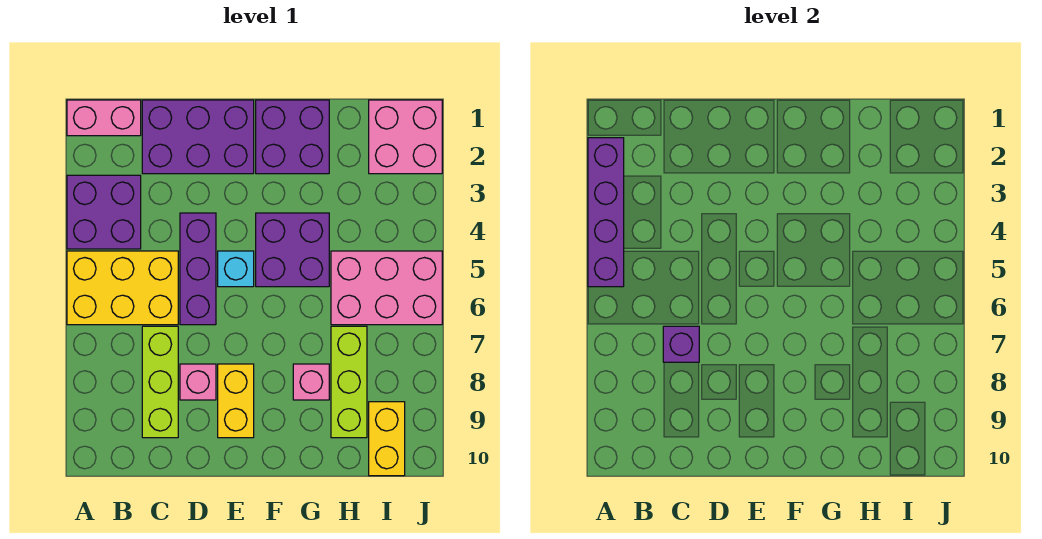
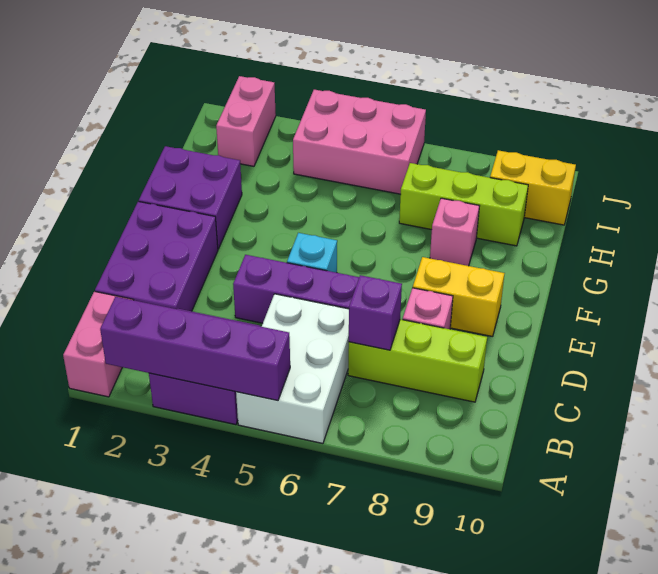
yellow 2x3 brick [67,251,178,325] -> white 2x3 brick [236,294,349,443]
purple 2x2 brick [256,213,329,287] -> none
pink 2x3 brick [331,251,442,325] -> pink 2x3 brick turned to [293,90,426,194]
pink 2x2 brick [369,100,442,174] -> pink 1x2 brick [216,76,276,166]

